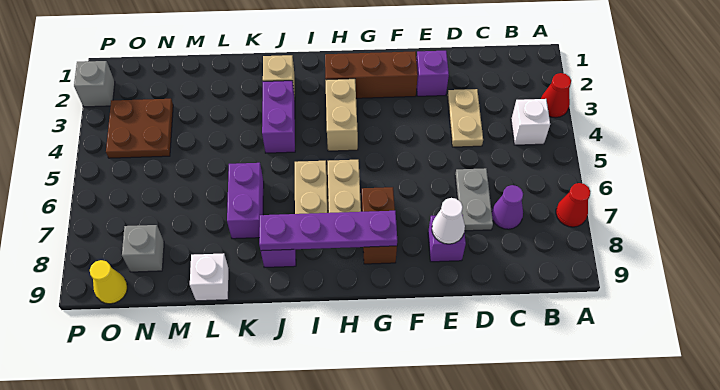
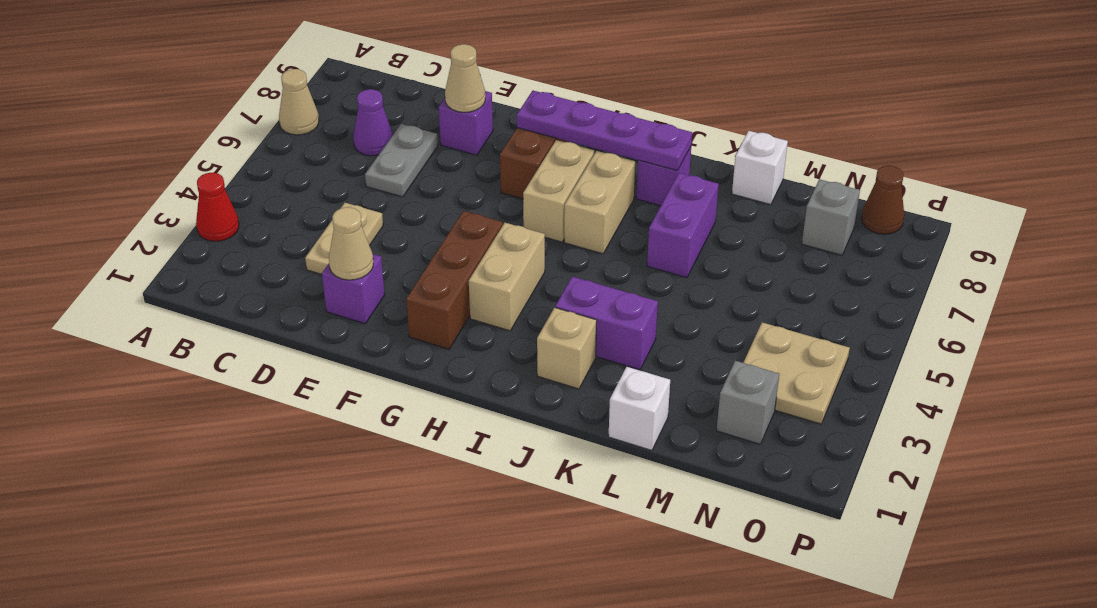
red 1x1 cone [556,183,590,227] -> tan 1x1 cone [279,69,319,135]
white 1x1 brick [511,99,550,145] -> white 1x1 brick moved to [609,367,670,450]
none -> tan 1x1 cone [329,207,373,280]
white 1x1 cone [432,198,465,244] -> tan 1x1 cone [445,44,485,112]
brown 1x3 brick [325,51,418,98] -> brown 1x3 brick turned to [406,211,503,349]
purple 1x2 brick [262,81,295,153] -> purple 1x2 brick turned to [555,277,658,370]
brown 2x2 plate [106,99,173,158] -> tan 2x2 plate [743,322,850,424]
yellow 1x1 cone [90,260,127,304] -> brown 1x1 cone [862,166,904,234]
grey 1x1 brick [74,61,115,107] -> grey 1x1 brick moved to [716,361,779,444]

